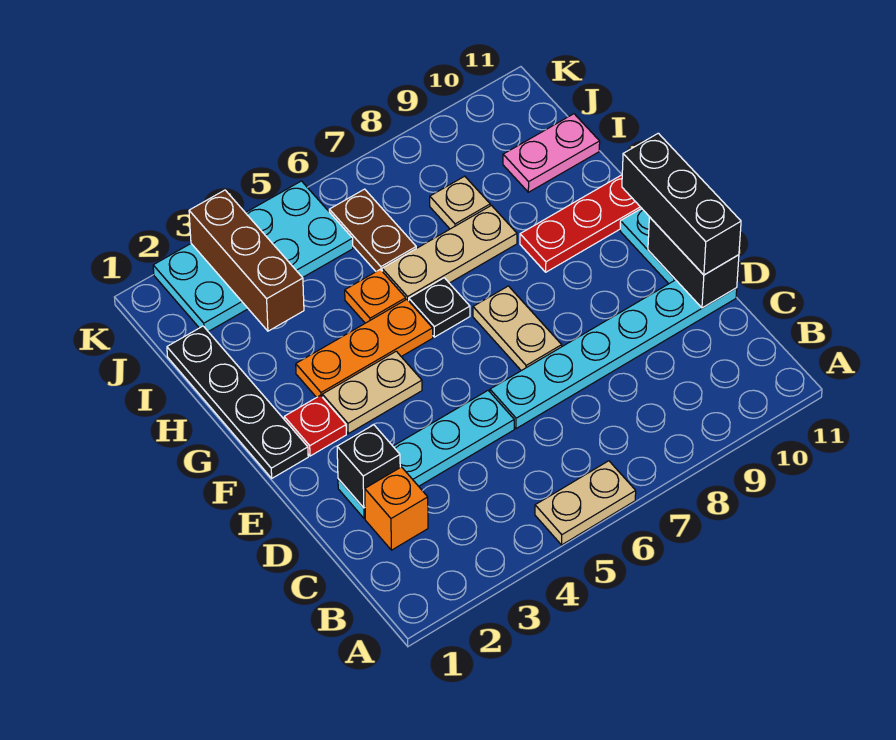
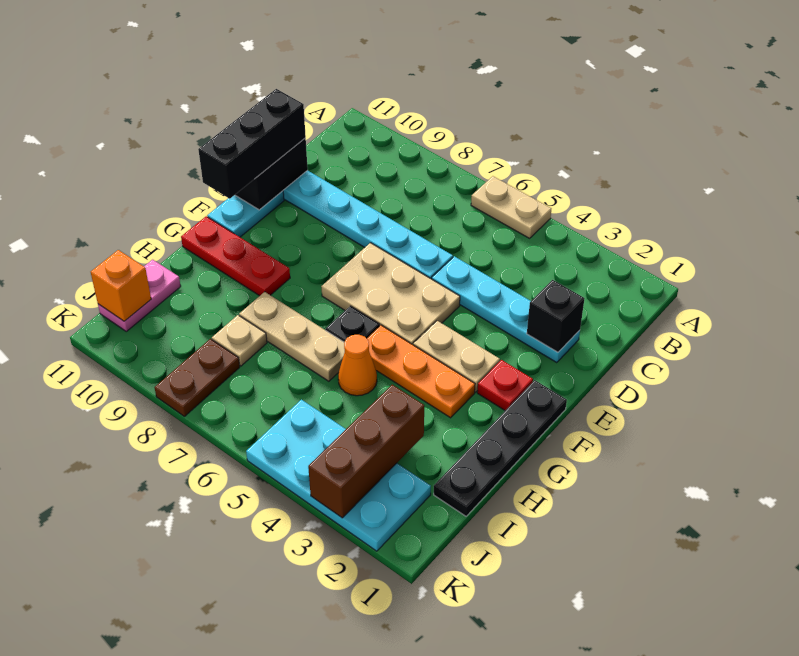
orange 1x1 brick [365,467,428,550] -> orange 1x1 brick moved to [91,250,151,321]
tan 1x2 plate [473,286,562,371] -> tan 2x3 plate [321,243,460,345]
orange 1x1 plate [345,270,406,323] -> orange 1x1 cone [338,335,377,396]
brown 1x2 plate [329,189,416,272] -> brown 1x2 plate moved to [155,339,240,416]
pink 1x2 plate [503,114,600,192] -> pink 1x2 plate turned to [98,260,181,331]

